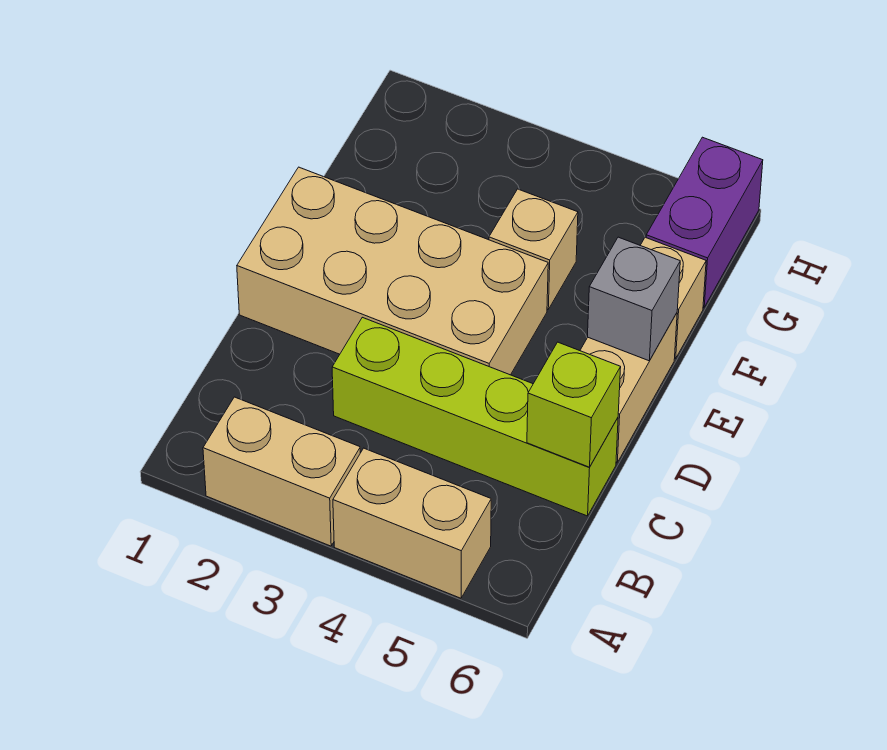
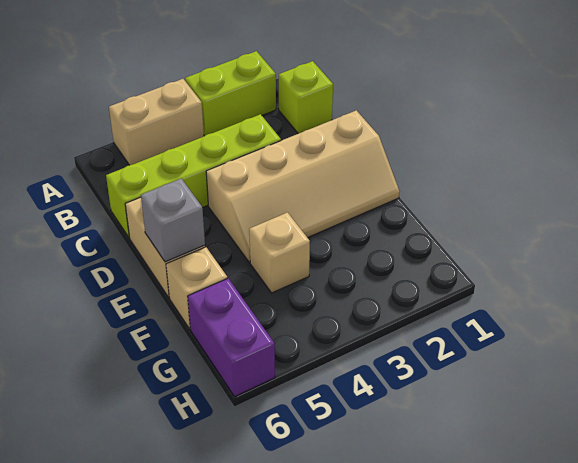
tan 1x2 brick [203,397,360,546] -> lime 1x2 brick [185,51,276,136]
lime 1x1 brick [527,342,621,467] -> lime 1x1 brick moved to [278,61,333,134]
tan 2x4 brick [237,167,548,375] -> tan 2x4 slope [206,110,399,263]

